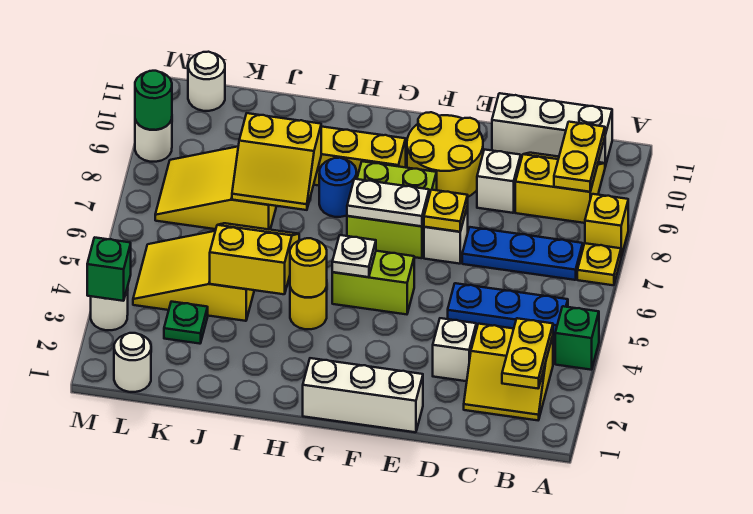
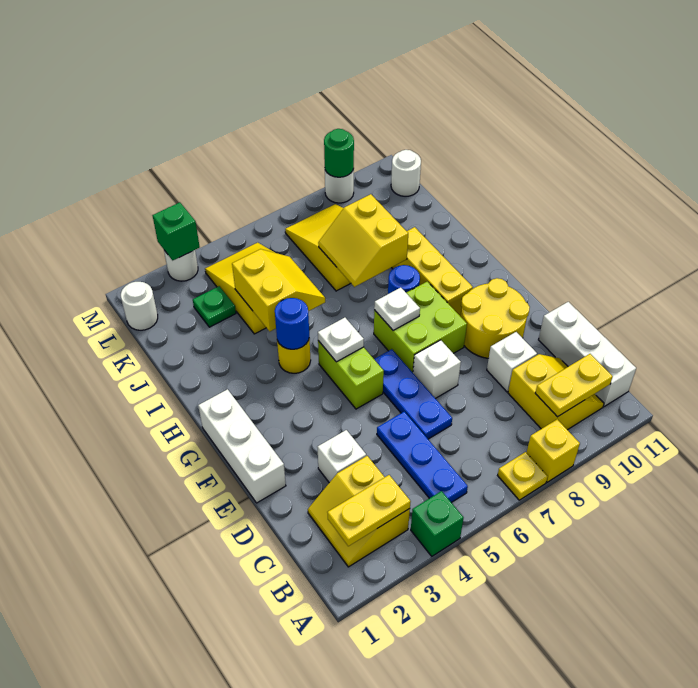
blue 1x3 plate [462,227,583,280] -> blue 1x3 plate moved to [374,349,452,439]
yellow 1x1 plate [424,190,468,232] -> none
white 1x2 plate [347,179,429,226] -> white 1x1 plate [374,288,420,330]
yellow 1x1 round brick [290,238,327,297] -> blue 1x1 round brick [275,298,309,349]

